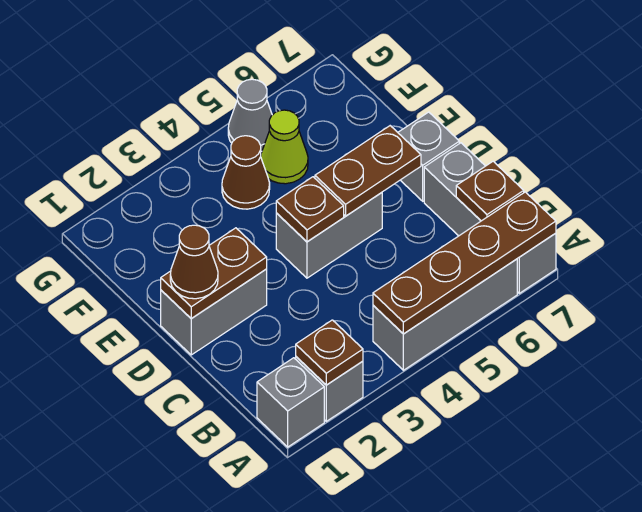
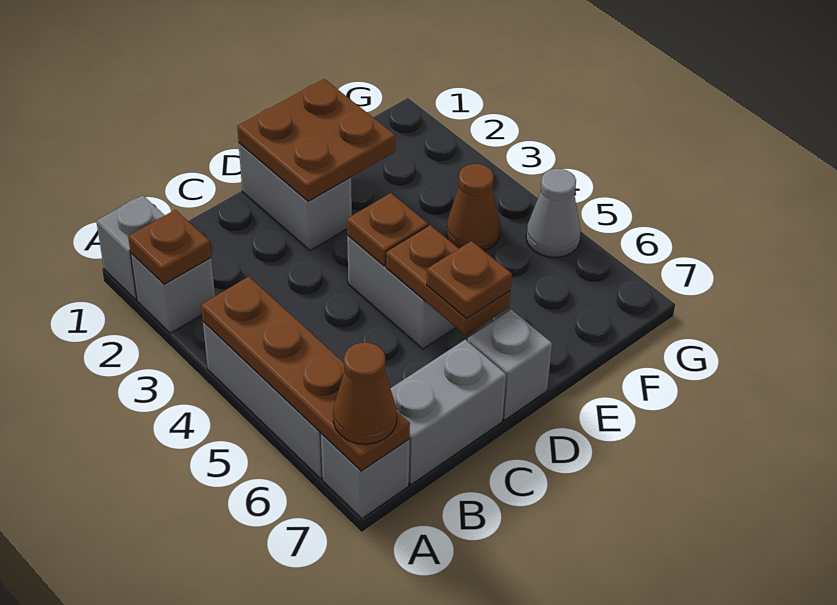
brown 1x1 plate [456,161,524,221] -> brown 1x1 plate moved to [427,241,512,319]
brown 1x2 plate [161,228,267,319] -> brown 2x2 plate [237,79,395,201]
brown 1x1 cone [170,225,218,299] -> brown 1x1 cone moved to [333,343,397,444]
lime 1x1 cone [261,110,308,184] -> none

